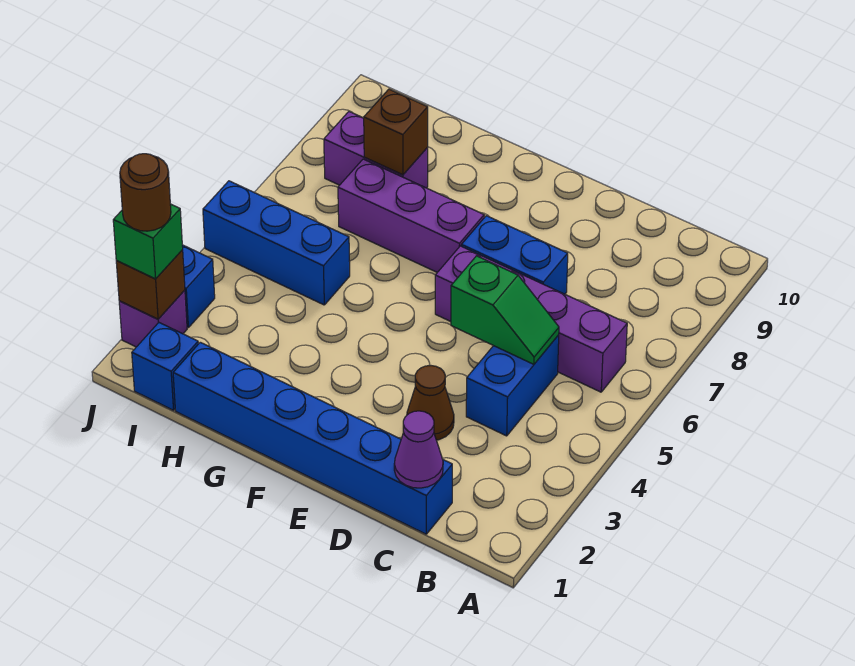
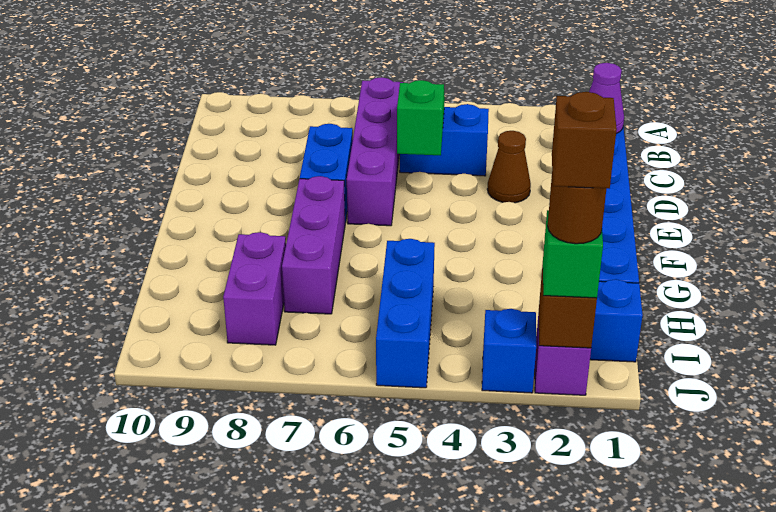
brown 1x1 brick [364,89,428,175] -> brown 1x1 brick moved to [552,92,617,188]

